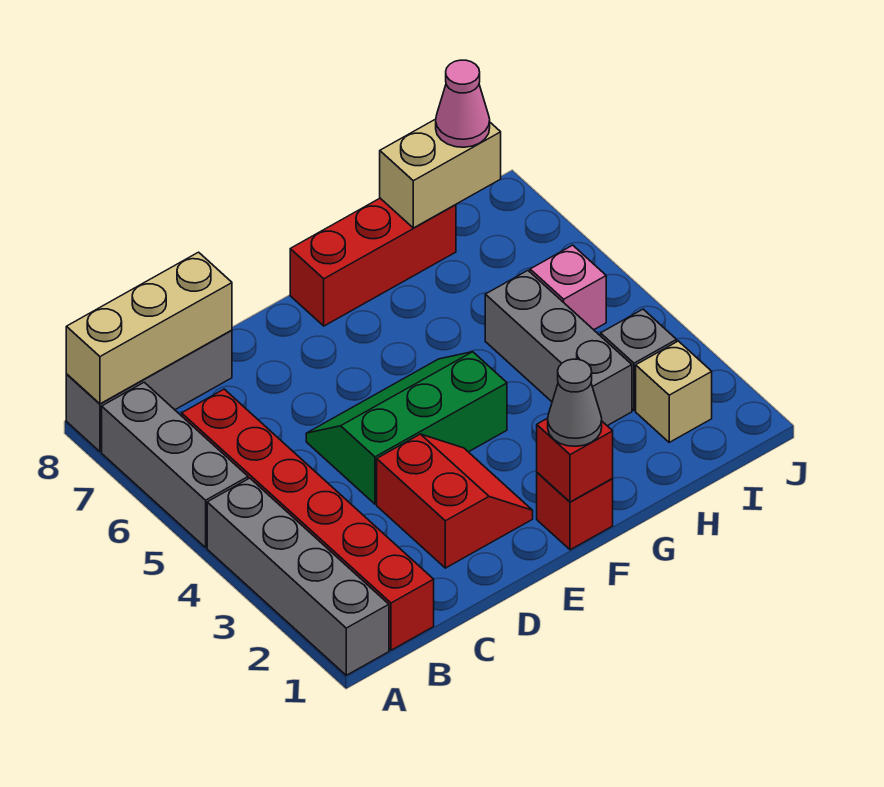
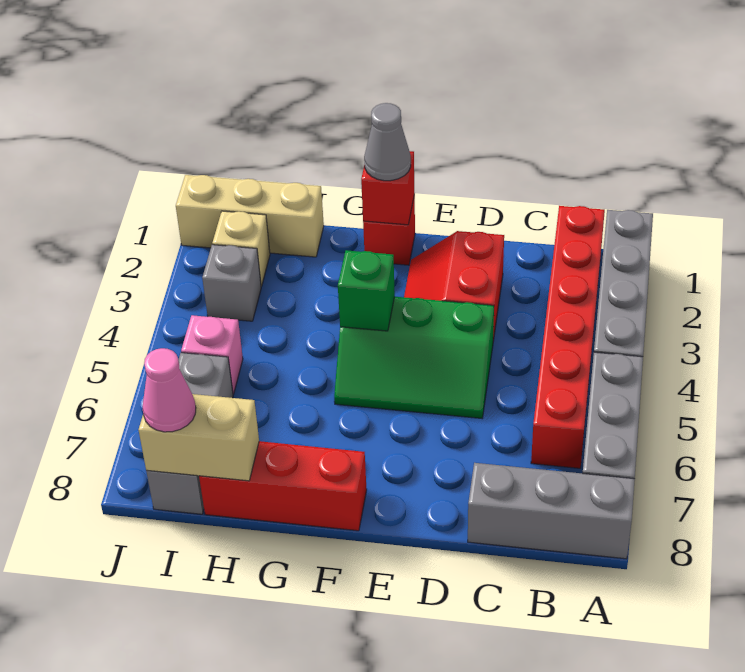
tan 1x3 brick [66,252,232,404] -> tan 1x3 brick moved to [176,175,324,257]
none -> green 1x1 brick [338,250,395,331]
grey 1x3 brick [485,271,632,426] -> grey 1x3 brick moved to [146,353,233,514]

